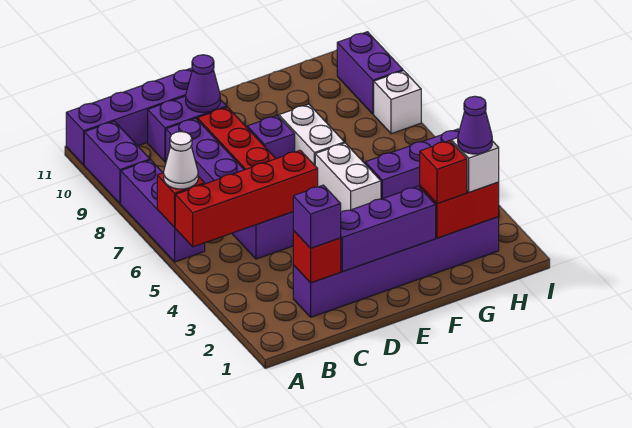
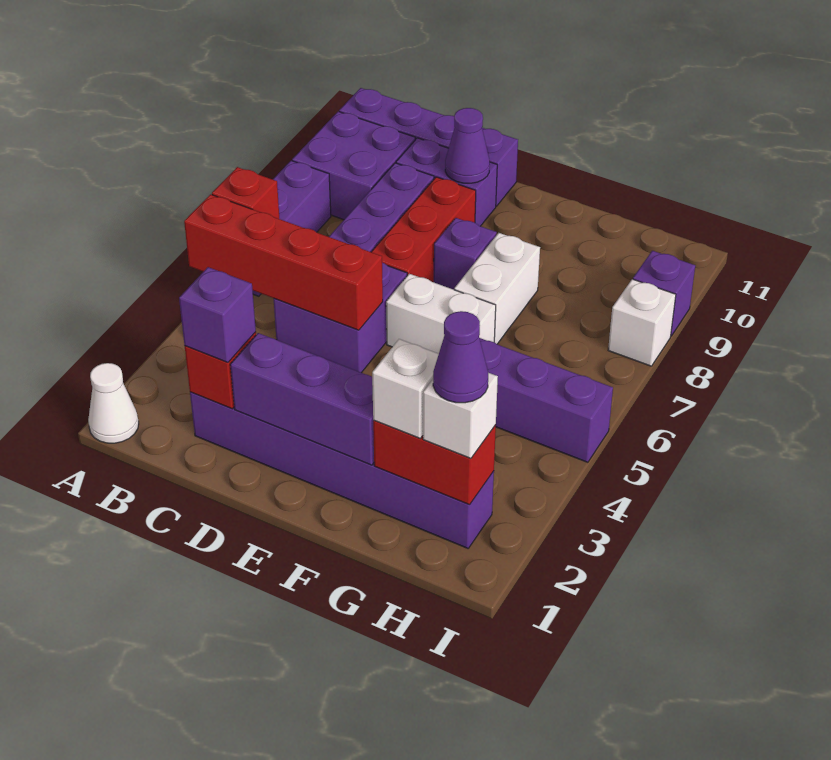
white 1x1 cone [164,132,198,189] -> white 1x1 cone moved to [88,363,139,443]
purple 1x2 brick [84,121,150,204] -> purple 2x2 brick [292,111,415,220]
white 1x2 brick [315,143,381,212] -> white 1x2 brick turned to [386,274,496,354]
red 1x1 brick [420,140,467,204] -> white 1x1 brick [372,339,439,438]
purple 1x2 brick [337,32,403,114] -> purple 1x1 brick [633,251,695,336]

